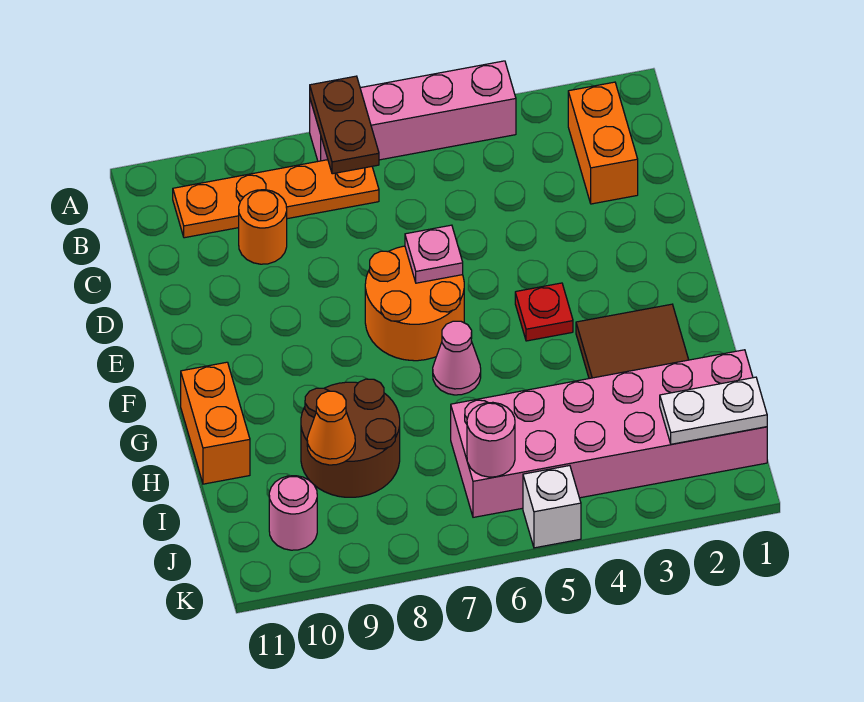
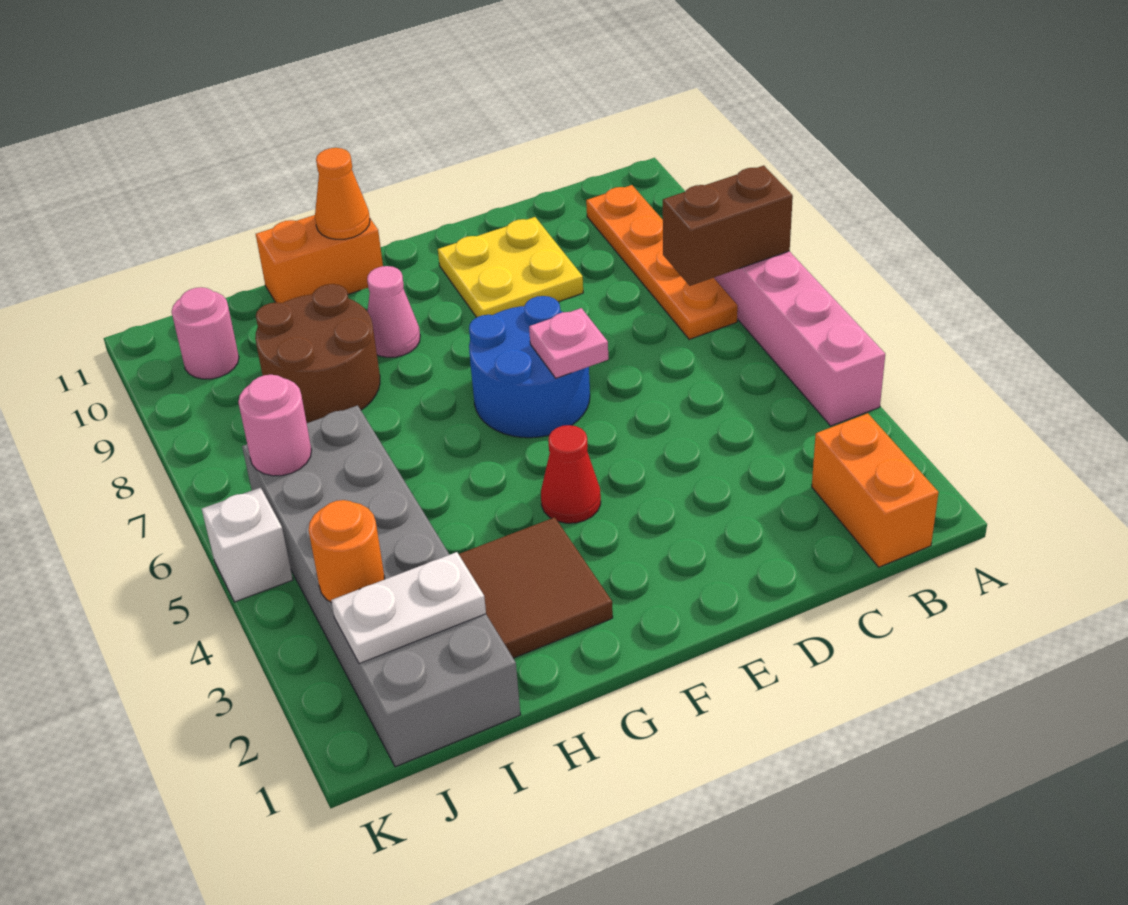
brown 1x2 plate [310,76,379,174] -> brown 1x2 brick [663,166,793,286]
orange 1x2 brick [568,82,638,204] -> orange 1x2 brick turned to [812,413,939,567]
orange 1x1 round brick [239,190,287,264] -> orange 1x1 round brick moved to [309,500,385,603]
none -> yellow 2x2 plate [438,217,583,317]
orange 2x2 round brick [365,246,464,361] -> blue 2x2 round brick [469,296,590,438]
red 1x1 plate [515,283,573,341] -> red 1x1 cone [541,425,601,523]
pink 1x1 cone [433,321,481,395] -> pink 1x1 cone moved to [367,266,420,357]
pink 2x6 brick [451,350,767,517] -> grey 2x6 brick [242,405,520,767]
orange 1x1 cone [307,391,355,465] -> orange 1x1 cone moved to [315,148,370,239]
white 1x2 plate [660,377,767,444] -> white 1x2 plate turned to [331,552,486,664]

